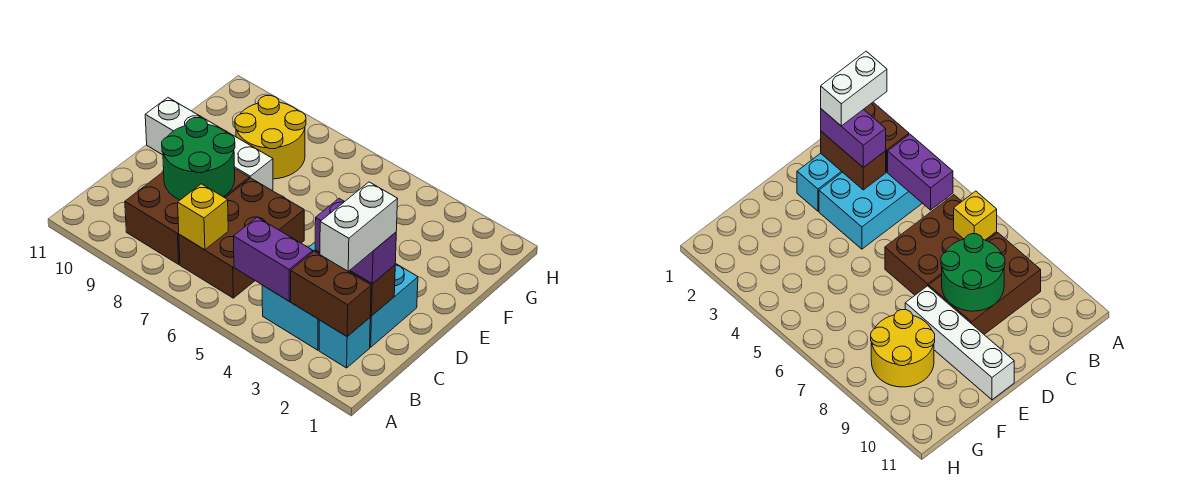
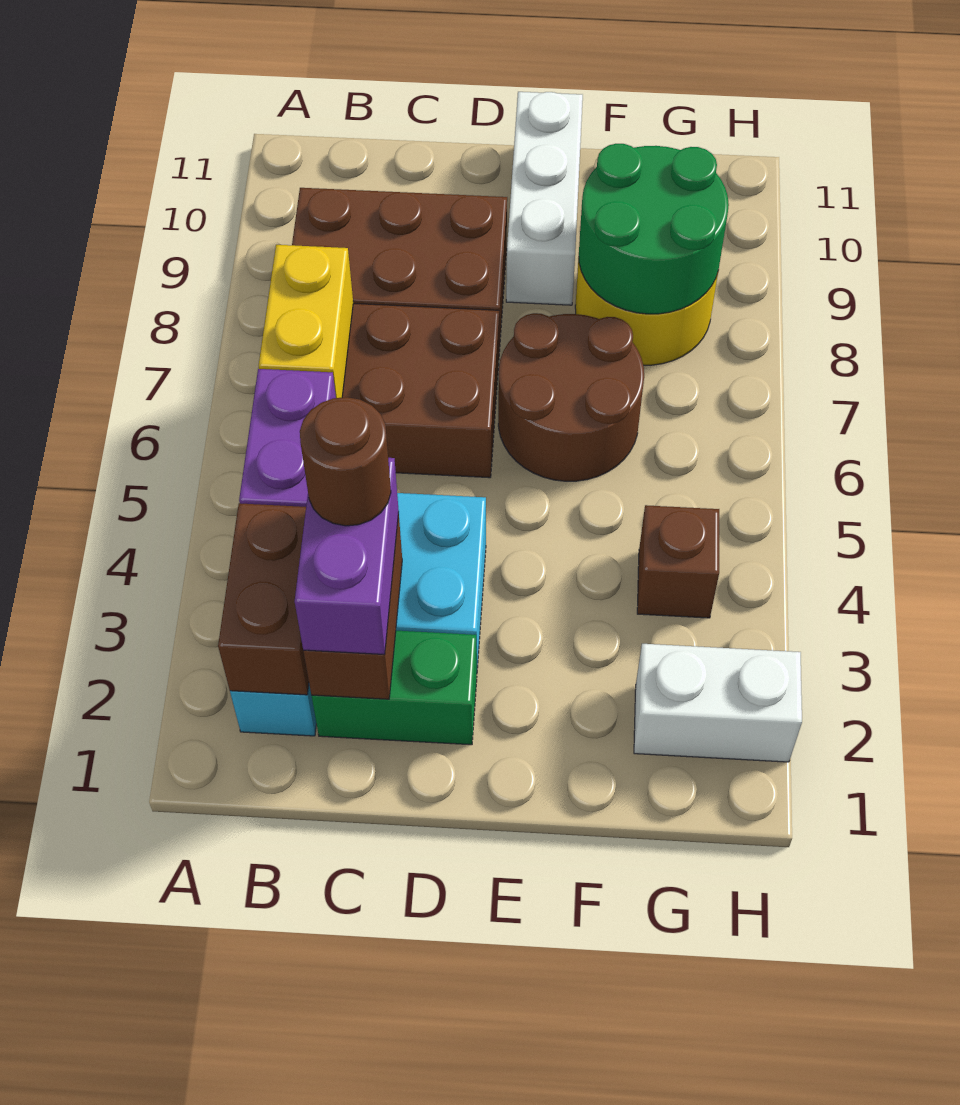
white 1x2 brick [320,182,398,271] -> white 1x2 brick moved to [634,644,802,762]
yellow 1x1 brick [178,184,228,250] -> yellow 1x2 brick [259,245,353,398]
cyan 1x2 brick [370,263,418,347] -> green 1x2 brick [311,631,477,745]
none -> brown 1x1 round brick [300,397,391,526]
green 2x2 round brick [162,118,235,200] -> green 2x2 round brick moved to [579,144,729,314]
none -> brown 2x2 round brick [498,313,644,481]
white 1x4 brick [145,98,273,190] -> white 1x3 brick [506,92,583,305]
none -> brown 1x1 brick [637,505,719,618]

